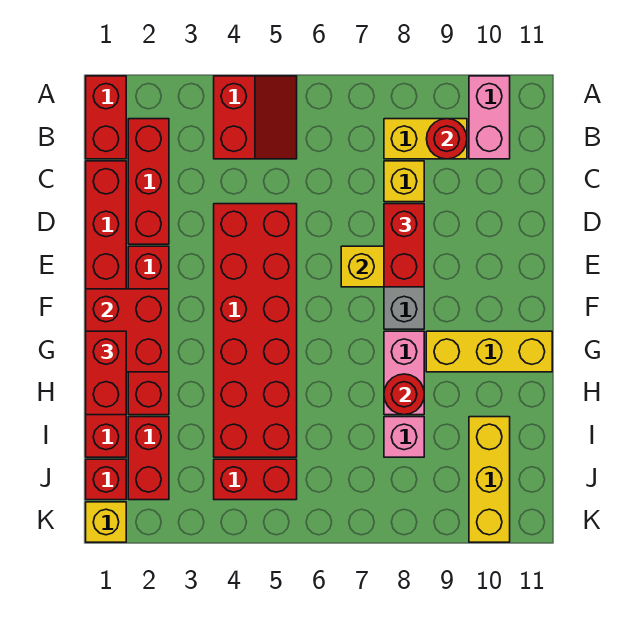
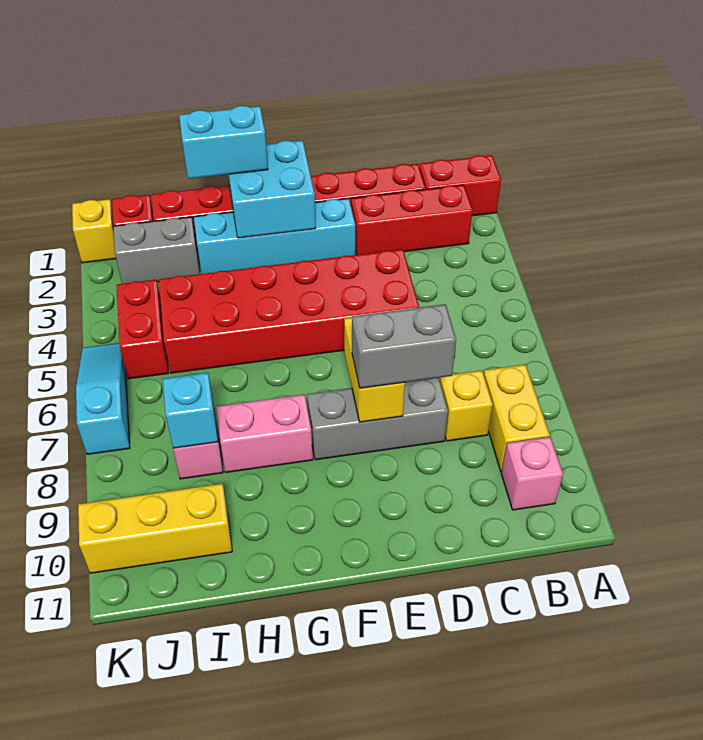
red 2x2 slope [214,76,297,159] -> none
pink 1x2 brick [469,76,510,159] -> pink 1x1 brick [501,437,563,510]
red 1x1 round brick [427,119,467,159] -> none
red 1x2 brick [384,204,424,287] -> grey 1x2 brick [352,304,456,388]
red 1x4 brick [128,246,169,415] -> cyan 1x4 brick [194,199,355,274]
red 2x2 brick [86,289,169,372] -> cyan 2x2 brick [228,141,316,238]
red 1x2 brick [86,331,126,415] -> cyan 1x2 brick [179,106,268,179]
yellow 1x3 brick [426,331,552,372] -> none
red 1x1 round brick [384,374,424,415] -> none
red 1x2 brick [128,417,169,500] -> grey 1x2 brick [113,217,200,284]
none -> cyan 1x1 brick [163,373,218,448]
none -> cyan 1x3 slope [76,343,130,454]

